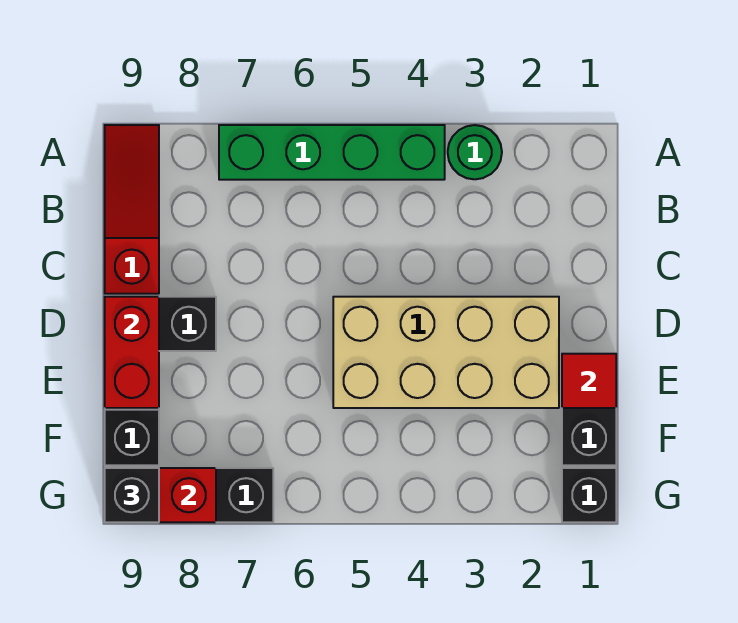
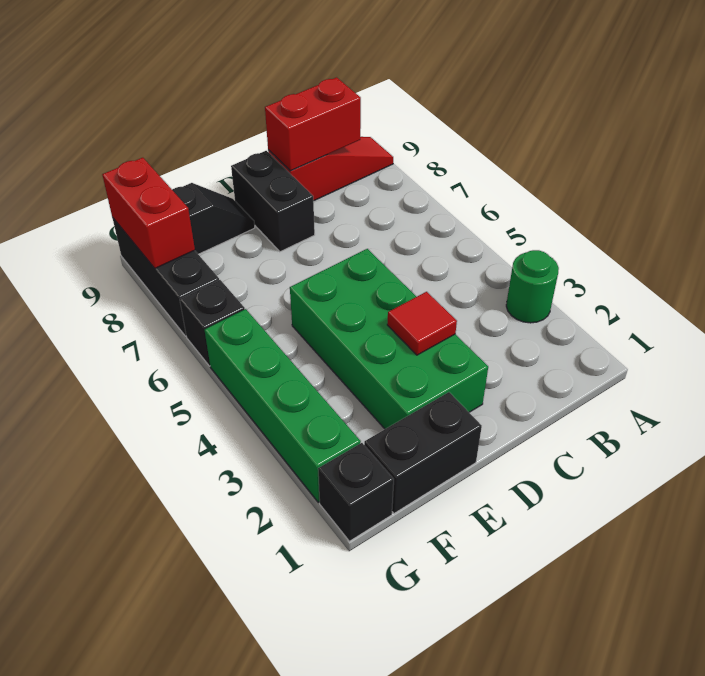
green 1x4 brick [219,125,445,180] -> green 1x4 brick moved to [205,309,361,502]
tan 2x4 brick [333,297,559,408] -> green 2x4 brick [290,249,488,429]
red 1x2 brick [105,297,159,408] -> red 1x2 brick moved to [265,77,361,171]
red 1x1 tile [562,354,616,408] -> red 1x1 tile moved to [387,292,457,355]
black 1x1 brick [105,468,159,522] -> black 1x1 brick moved to [180,280,245,366]

